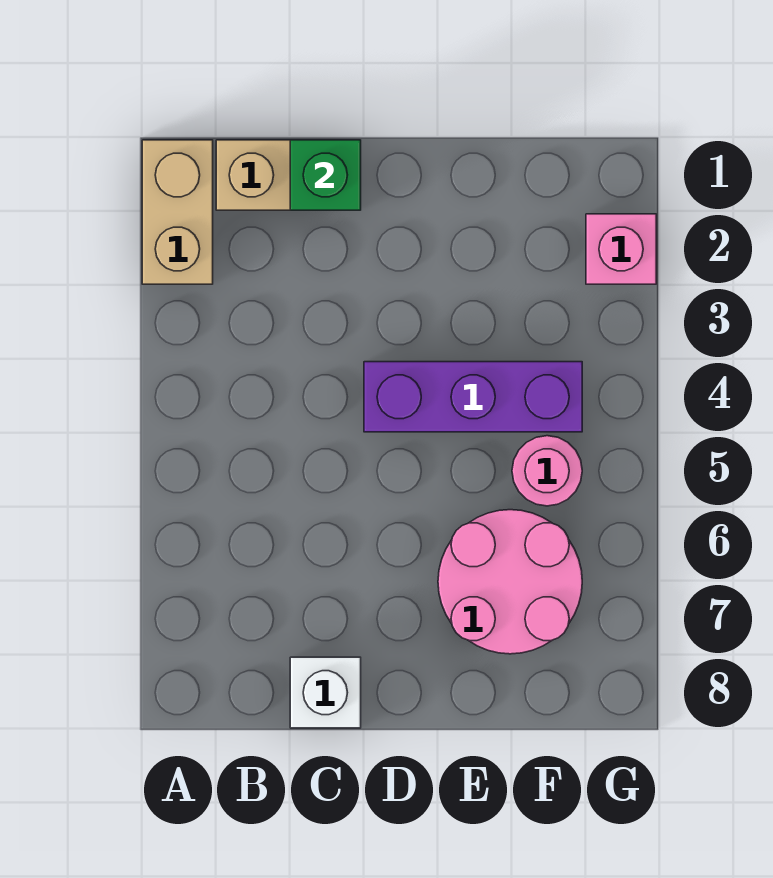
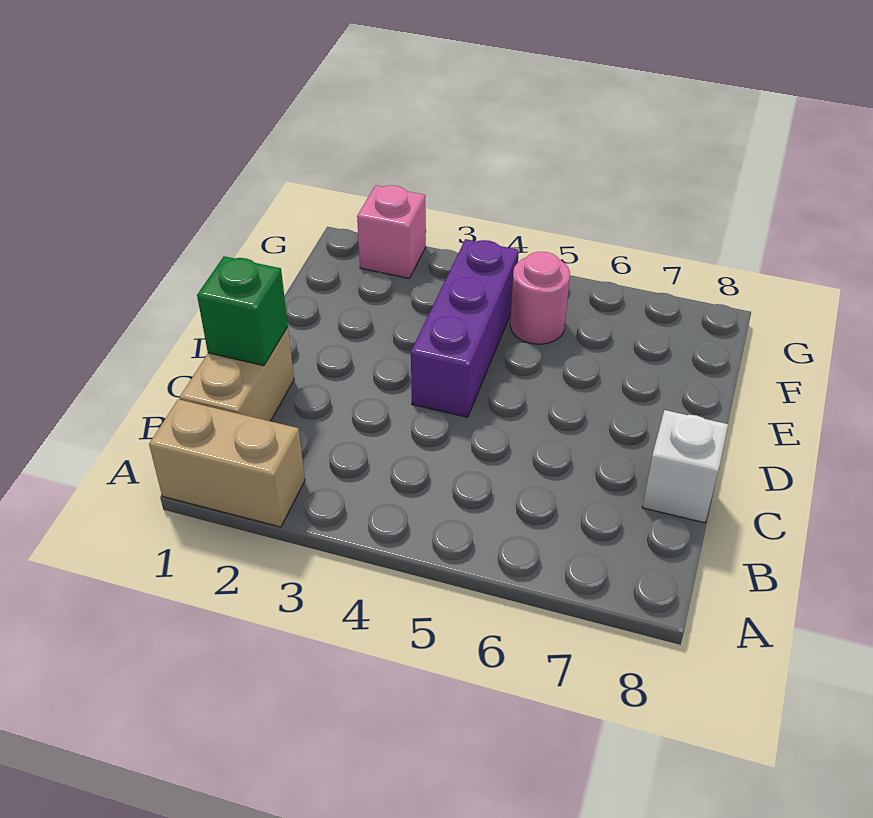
pink 2x2 round brick [438,510,582,654] -> none

